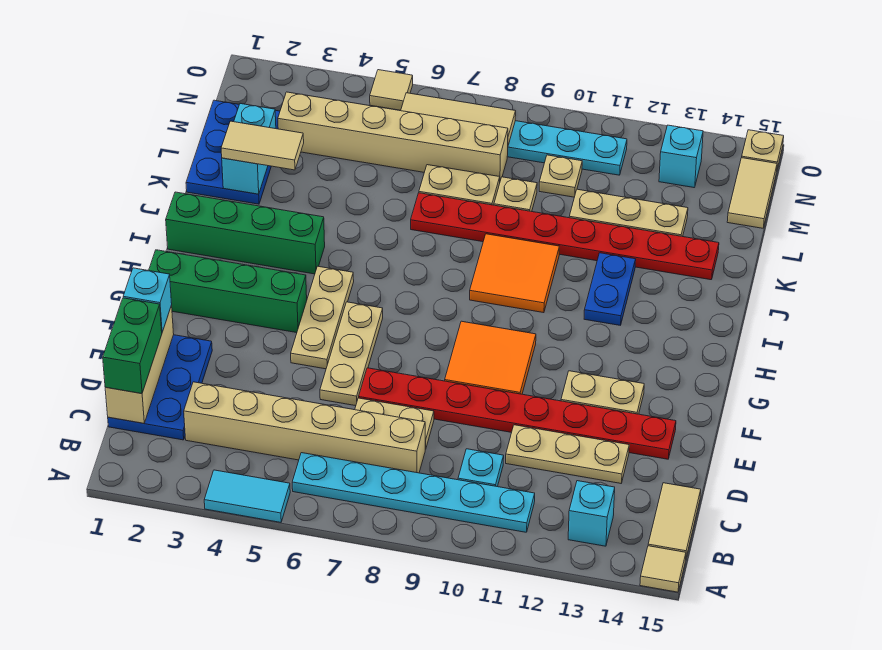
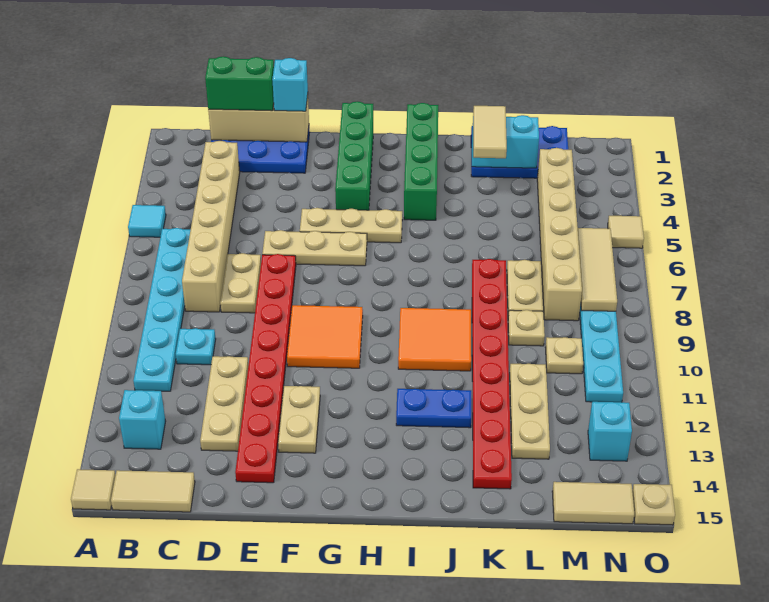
cyan 1x2 tile [204,470,290,522] -> cyan 1x1 tile [128,205,166,237]

